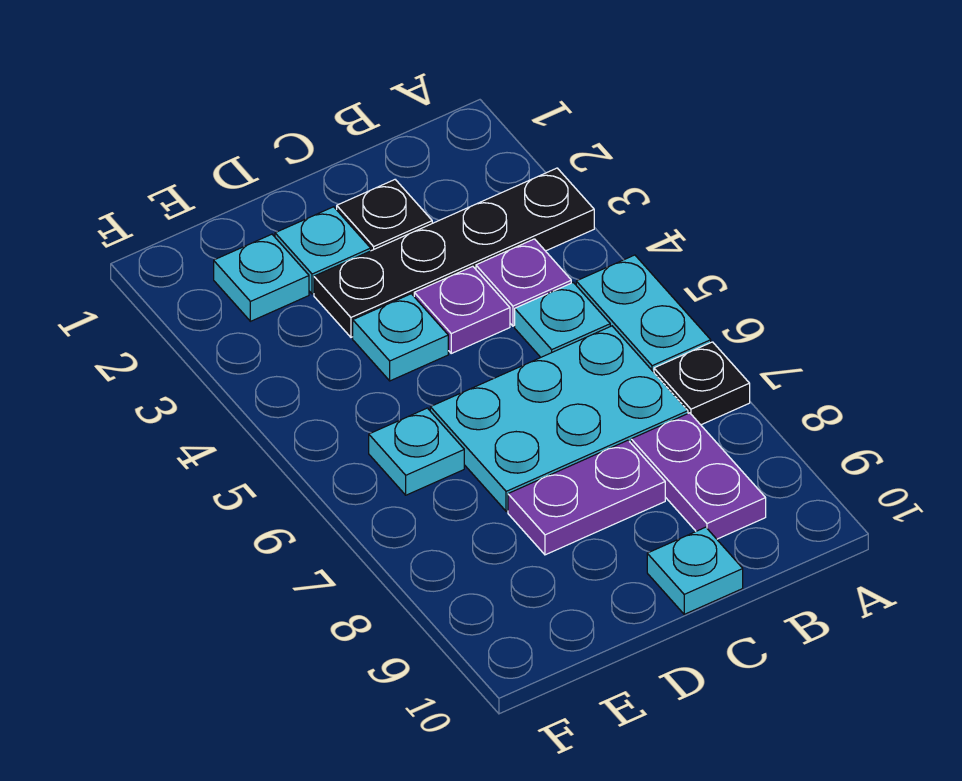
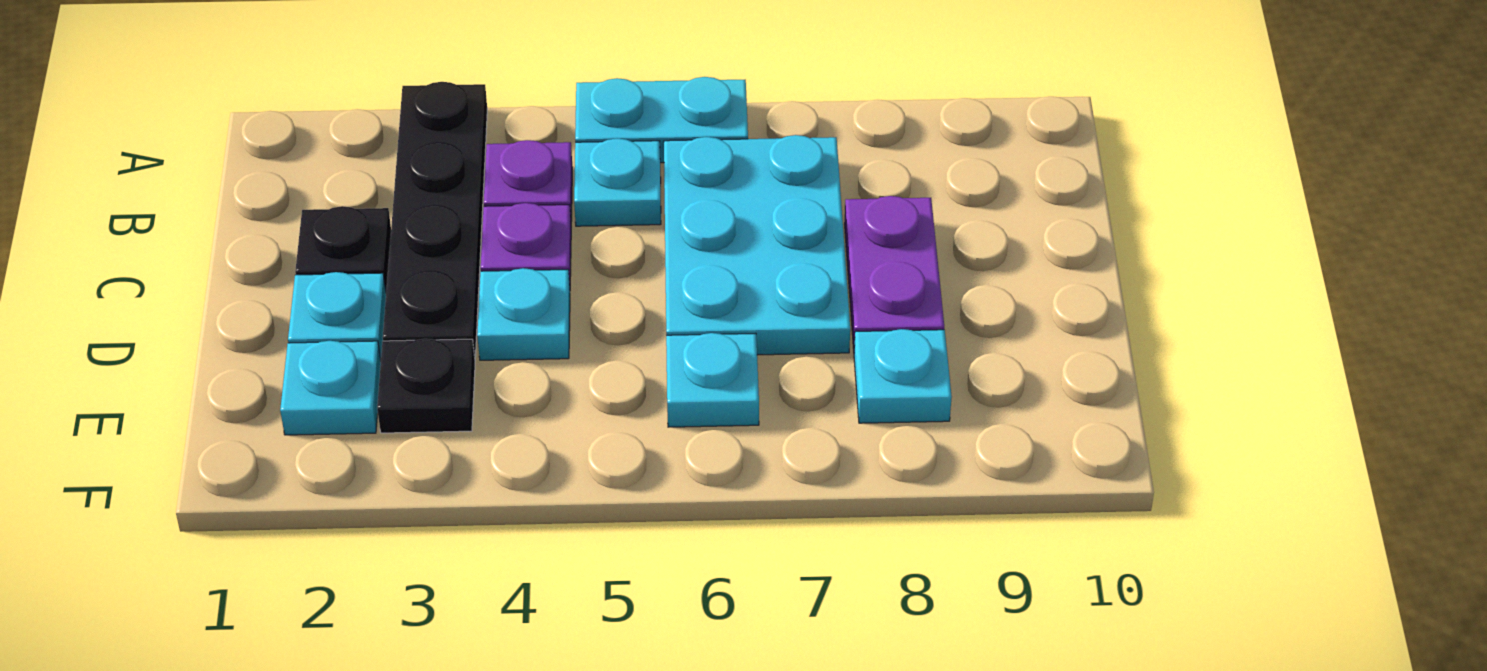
black 1x1 plate [654,342,750,425] -> black 1x1 plate moved to [377,339,475,433]
purple 1x2 plate [631,413,766,539] -> none
cyan 1x1 plate [647,527,743,614] -> cyan 1x1 plate moved to [854,329,952,423]

